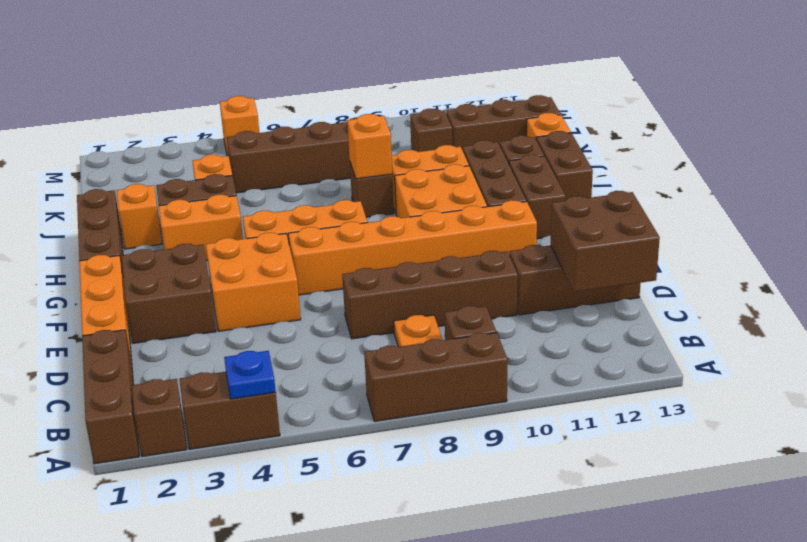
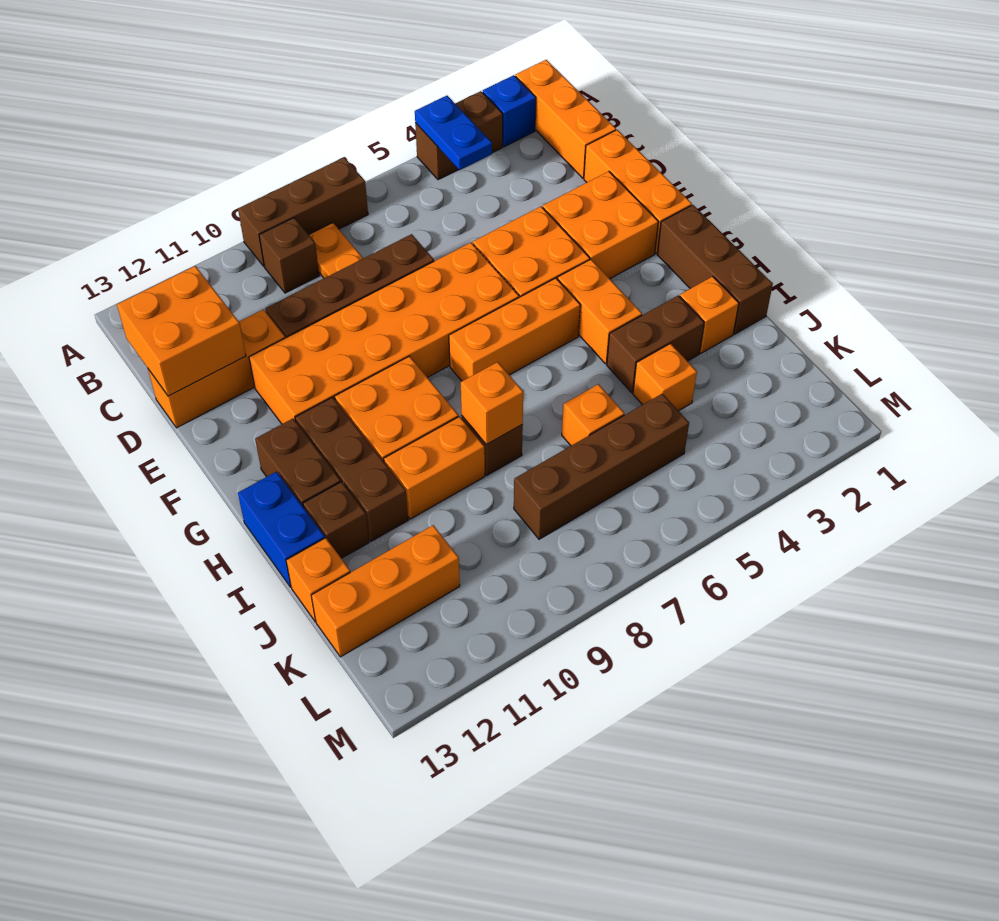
brown 1x3 brick [82,330,139,464] -> orange 1x3 brick [515,60,616,178]
brown 1x1 brick [132,379,187,457] -> blue 1x1 brick [483,75,536,147]
blue 1x1 plate [224,351,276,399] -> blue 1x2 plate [415,96,492,170]
brown 2x2 brick [551,191,660,292] -> orange 2x2 brick [117,266,246,396]
brown 1x3 brick [509,245,640,315] -> orange 1x3 brick [148,309,285,428]
brown 2x2 brick [122,244,216,343] -> orange 2x2 brick [543,171,658,279]
orange 1x6 brick [288,200,537,295] -> orange 2x6 brick [249,243,519,424]
orange 1x2 brick [159,195,243,261] -> orange 1x2 brick turned to [558,259,642,364]
brown 1x2 brick [536,131,593,201] -> blue 1x2 brick [238,472,325,587]
brown 1x1 brick [410,109,452,152] -> none
brown 1x3 brick [446,95,560,150] -> orange 1x3 brick [311,525,460,657]
orange 1x1 brick [220,96,259,156] -> orange 1x1 brick moved to [562,384,624,446]

